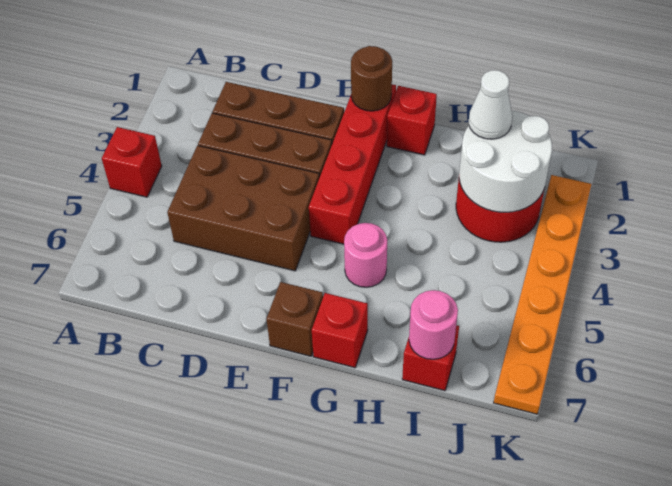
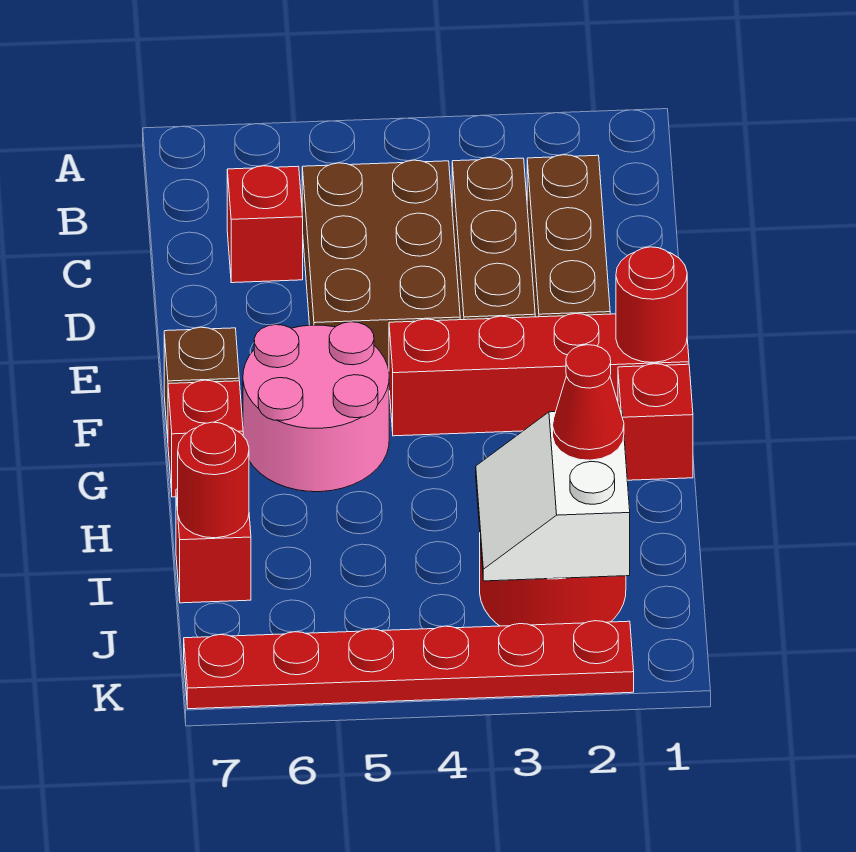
red 1x1 brick [102,127,162,197] -> red 1x1 brick moved to [227,166,303,283]
brown 1x1 round brick [351,46,392,111] -> red 1x1 round brick [616,247,687,362]
pink 1x1 round brick [344,223,387,287] -> pink 2x2 round brick [243,322,389,492]
white 2x2 round brick [459,110,552,212] -> white 2x2 slope [476,409,630,581]
white 1x1 cone [468,70,512,139] -> red 1x1 cone [553,345,624,460]
pink 1x1 round brick [409,290,458,359] -> red 1x1 round brick [178,422,249,538]
orange 1x6 plate [494,175,591,414] -> red 1x6 plate [184,621,634,709]

